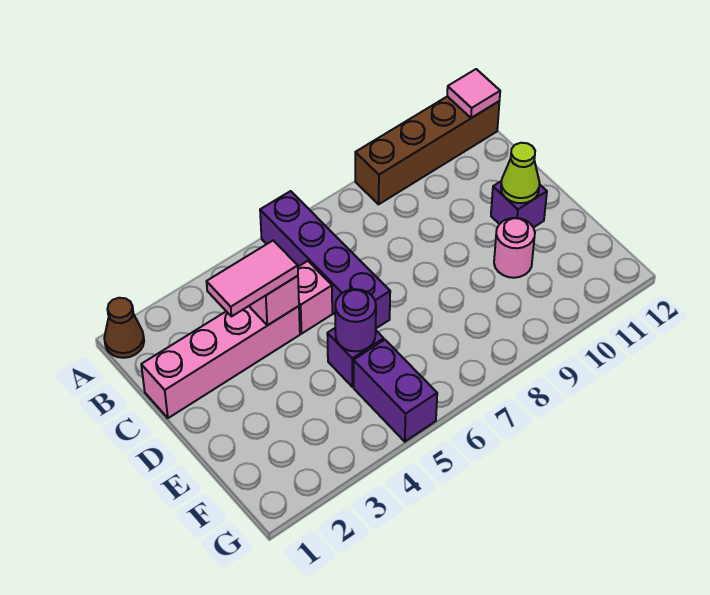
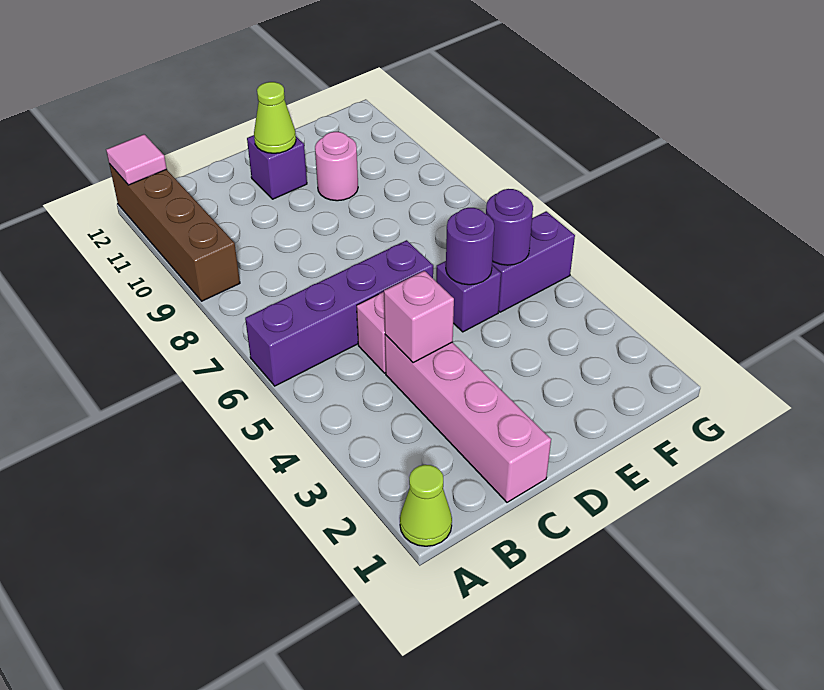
brown 1x1 cone [104,298,144,358] -> lime 1x1 cone [400,465,452,546]
pink 1x2 tile [206,240,298,317] -> none
none -> purple 1x1 round brick [486,189,533,265]

